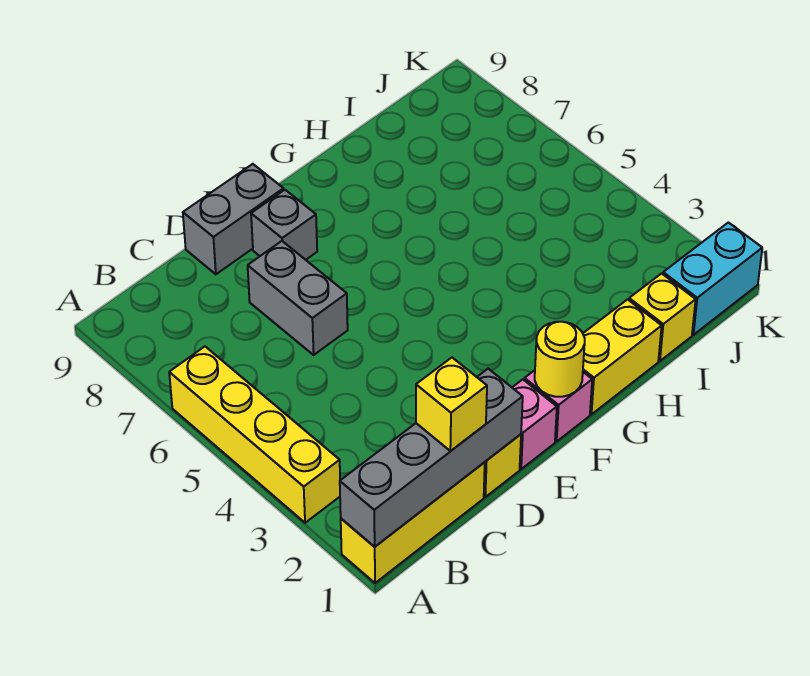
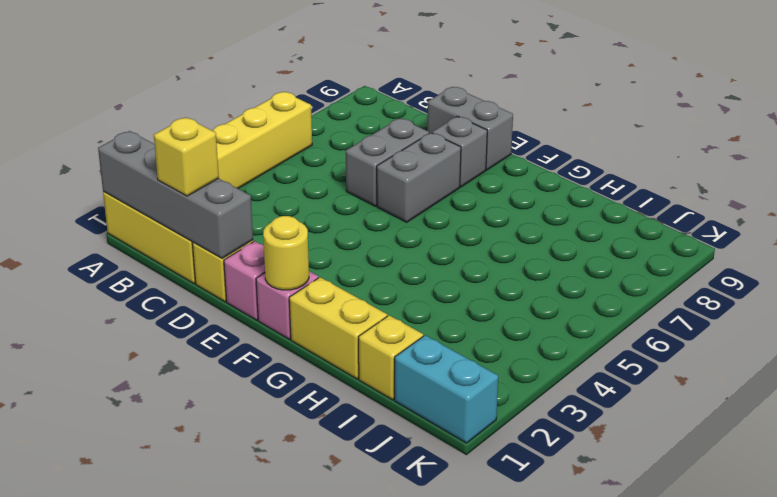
none -> grey 1x2 brick [377,133,461,222]

